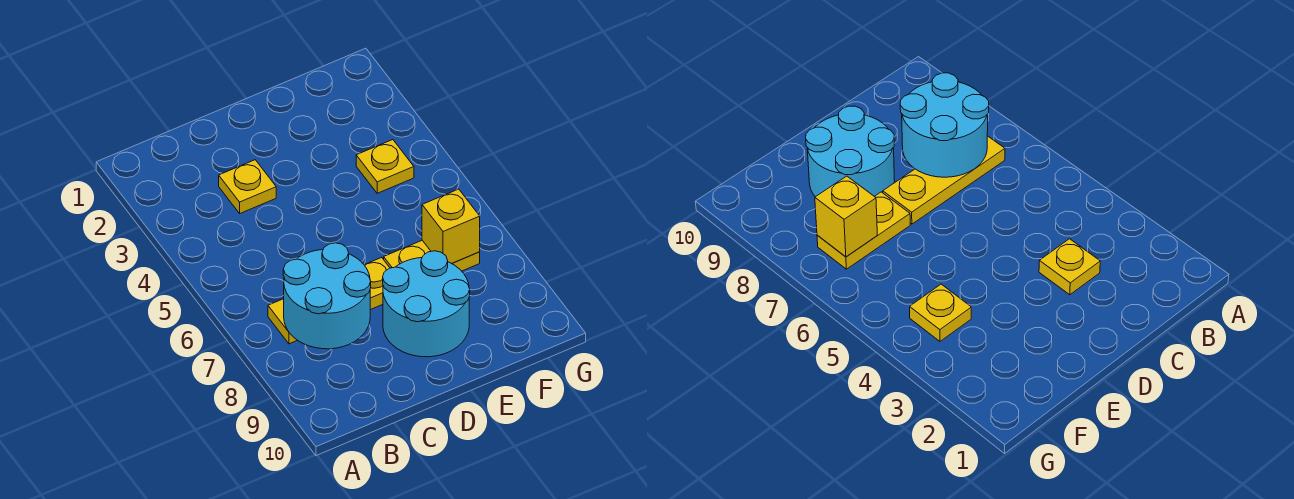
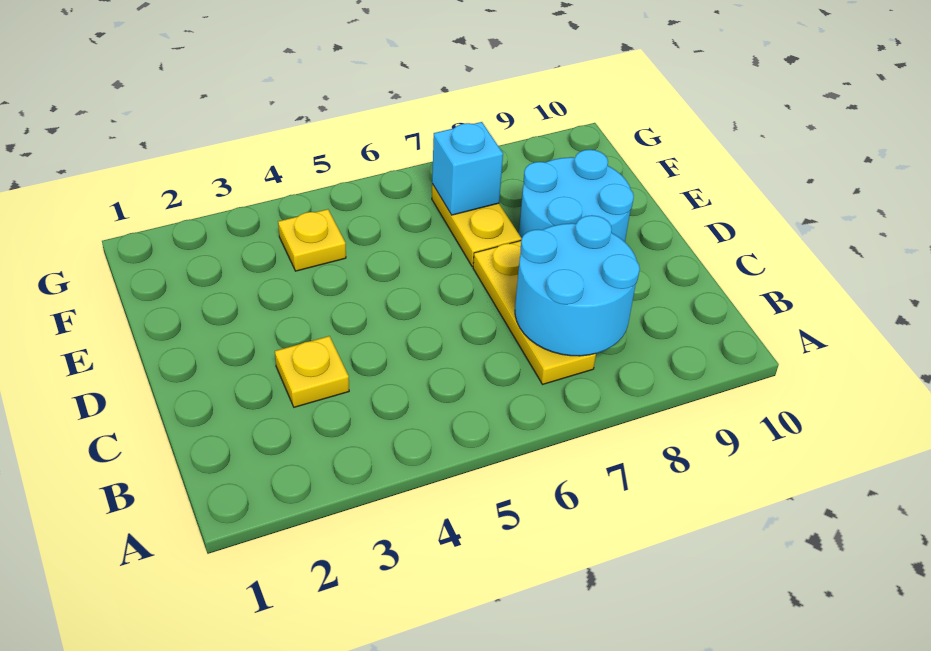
yellow 1x1 brick [422,189,480,264] -> cyan 1x1 brick [432,122,503,215]

